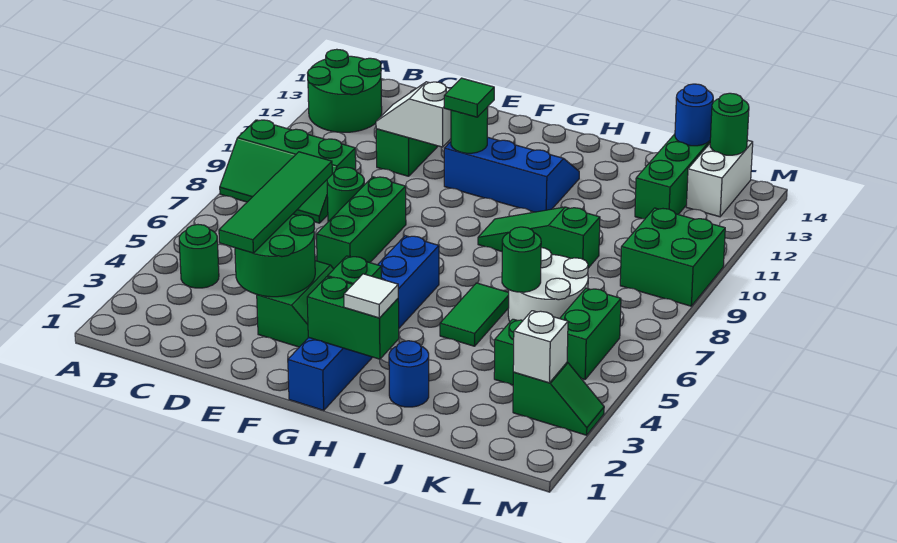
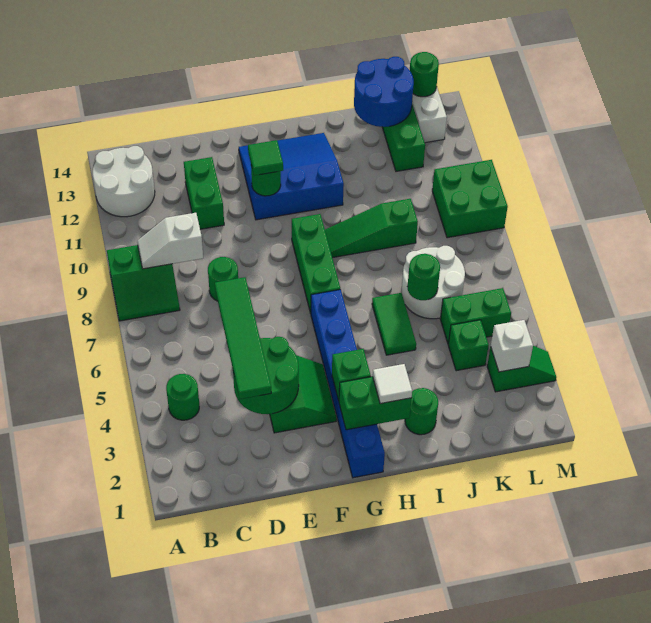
green 2x3 slope [220,120,356,223] -> green 2x2 slope [107,245,180,321]
green 2x2 round brick [308,49,382,132] -> white 2x2 round brick [93,146,155,217]
white 1x2 slope [376,82,451,147] -> white 1x2 slope moved to [137,213,203,269]
green 1x3 brick [316,177,406,269] -> green 1x3 brick moved to [292,214,340,313]
blue 2x3 slope [444,137,579,212] -> blue 3x3 slope [239,133,344,220]
blue 1x1 round brick [389,341,429,407] -> green 1x1 round brick [405,388,438,435]
blue 1x1 round brick [675,84,713,146] -> blue 2x2 round brick [354,57,414,127]
green 1x2 brick [560,288,621,379] -> green 1x2 brick turned to [440,288,511,344]

